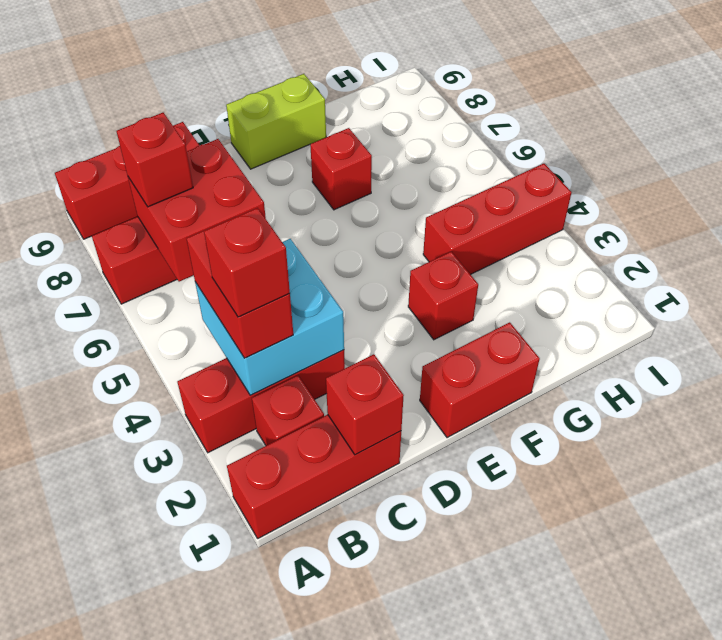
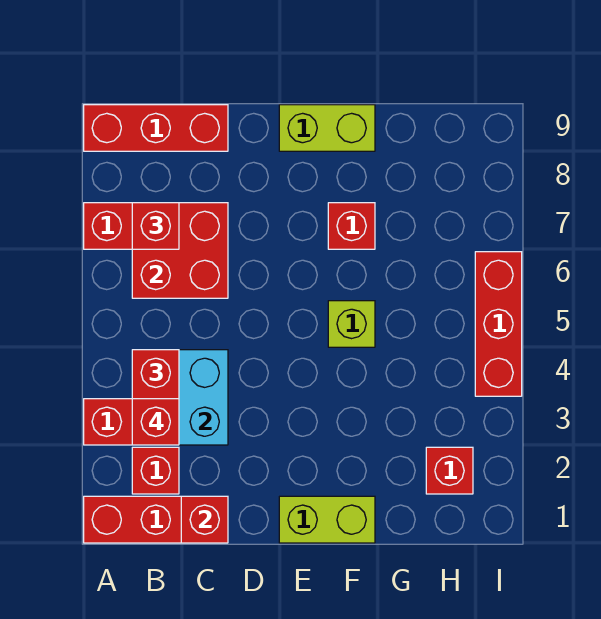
red 1x2 brick [420,322,540,438] -> lime 1x2 brick [279,496,375,543]
red 1x1 brick [408,252,478,340] -> red 1x1 brick moved to [426,447,473,494]
none -> lime 1x1 brick [328,301,375,347]
red 1x3 brick [423,164,571,275] -> red 1x3 brick turned to [475,252,522,396]

